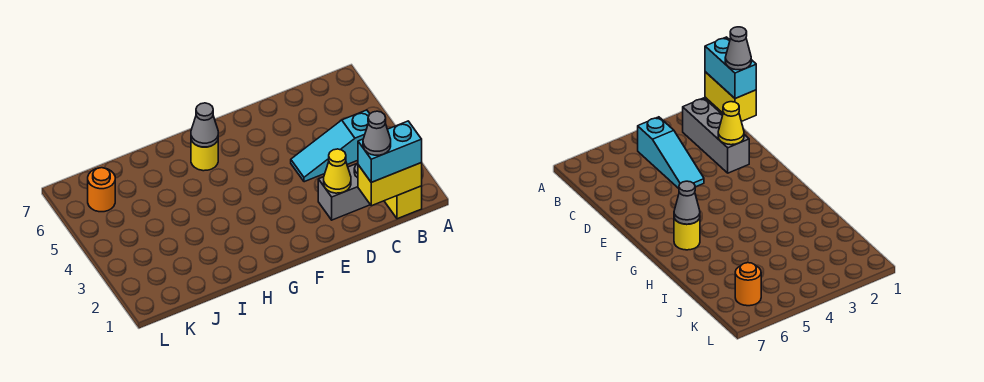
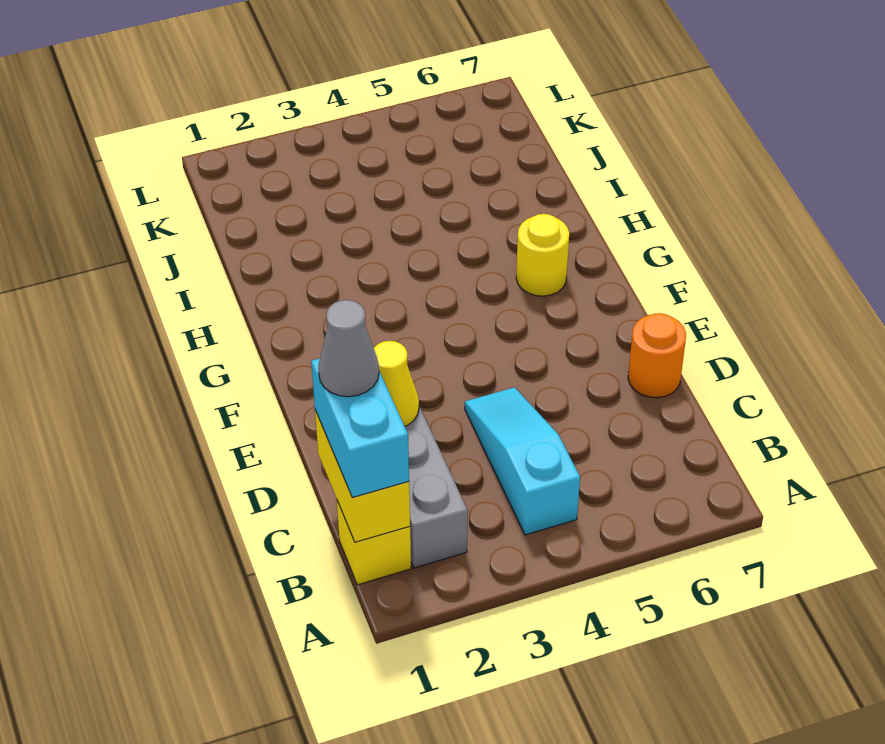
grey 1x1 cone [191,103,218,147] -> none
orange 1x1 round brick [88,168,115,212] -> orange 1x1 round brick moved to [628,313,686,398]

